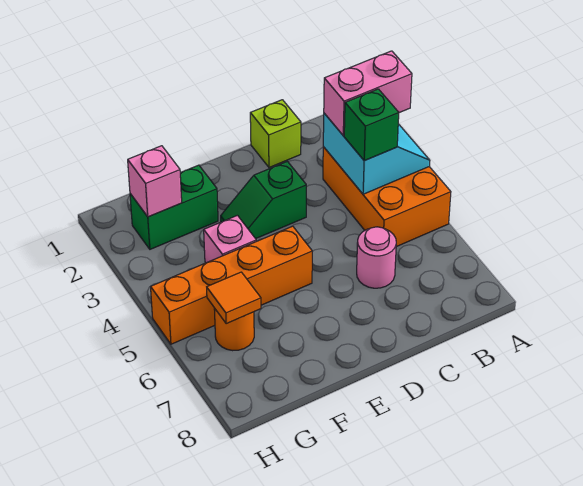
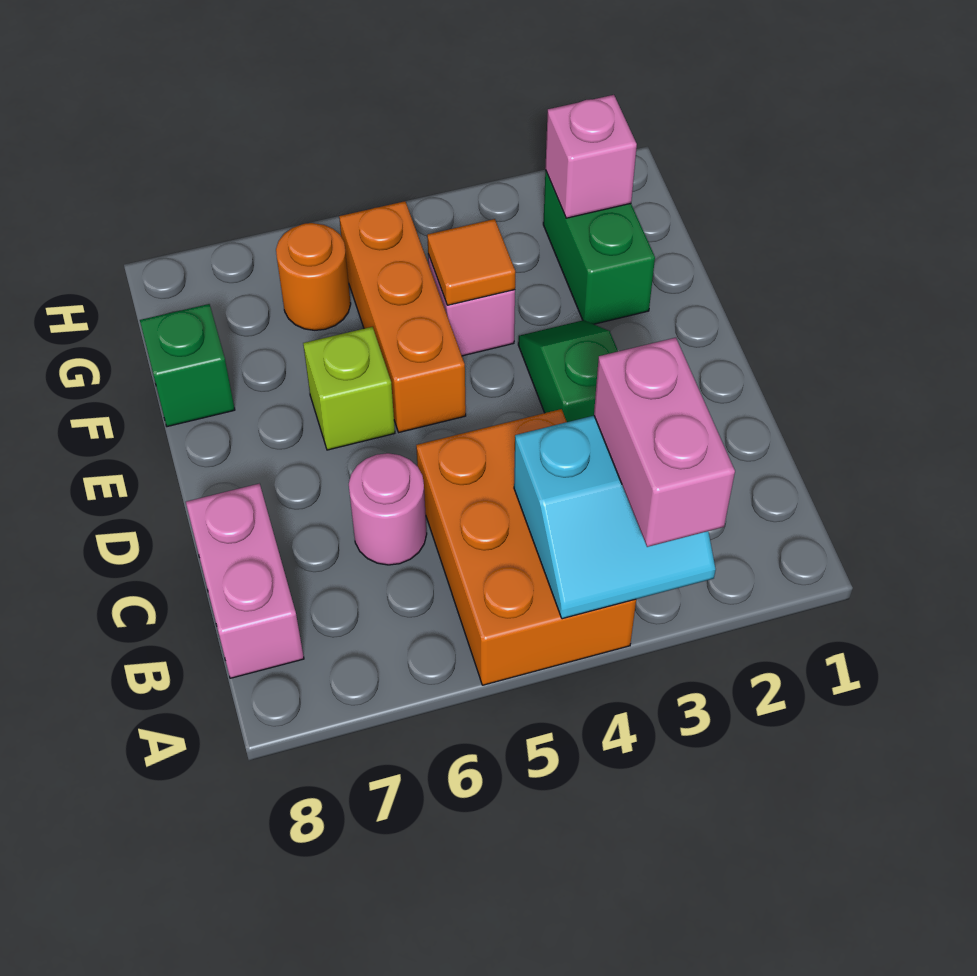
orange 2x3 brick [323,147,451,247] -> orange 2x3 brick turned to [416,409,636,685]
green 1x1 brick [344,89,399,161] -> green 1x1 brick moved to [140,304,235,427]
none -> pink 1x2 brick [186,484,304,678]
lime 1x1 brick [250,100,301,167] -> lime 1x1 brick moved to [303,327,395,450]
orange 1x4 brick [151,226,312,344] -> orange 1x3 brick [339,201,466,432]
orange 1x1 tile [207,272,261,324] -> orange 1x1 tile moved to [427,219,515,305]

